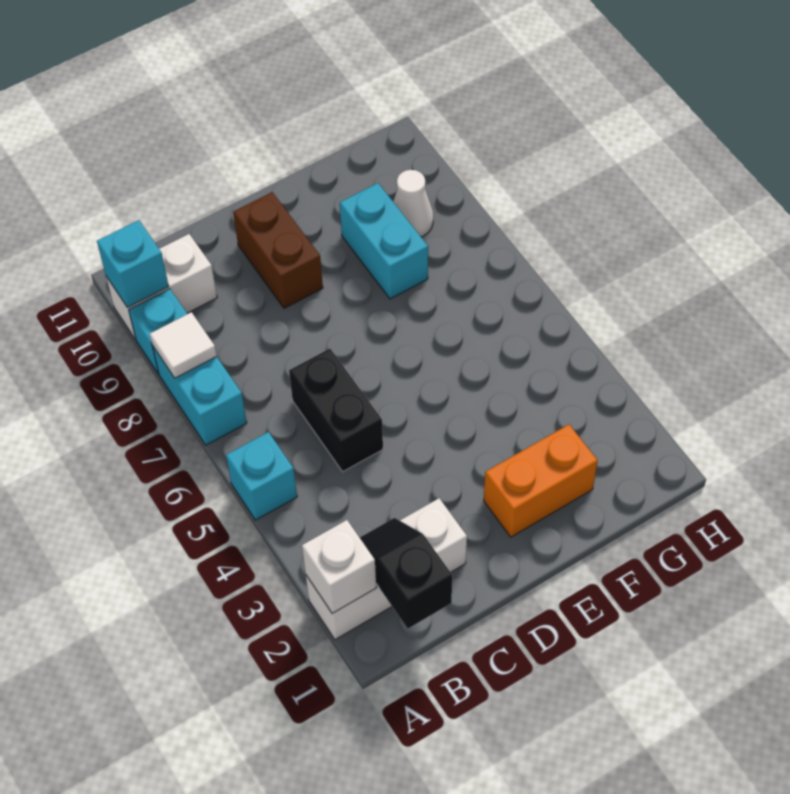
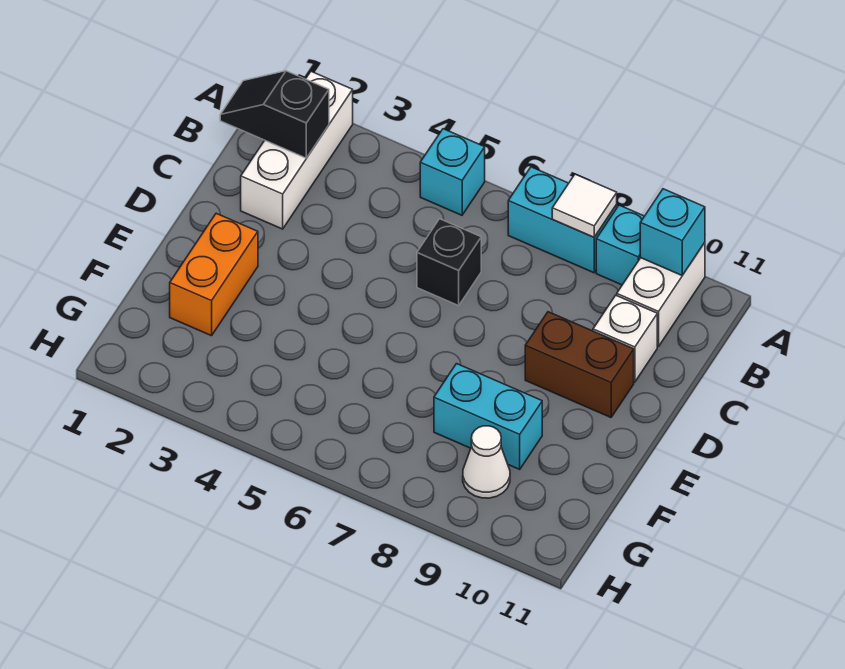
white 1x1 brick [302,520,376,614] -> white 1x1 brick moved to [593,295,657,382]
black 1x2 slope [360,518,452,629] -> black 1x2 slope turned to [220,71,329,158]
black 1x2 brick [289,349,383,472] -> black 1x1 brick [417,219,481,306]

